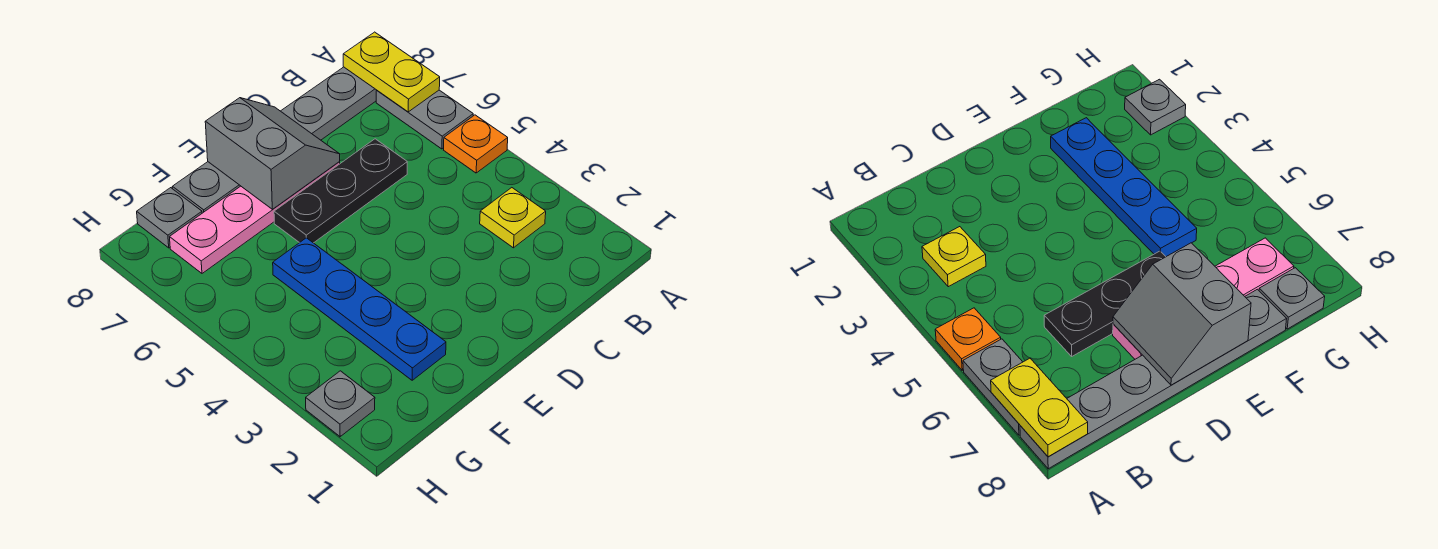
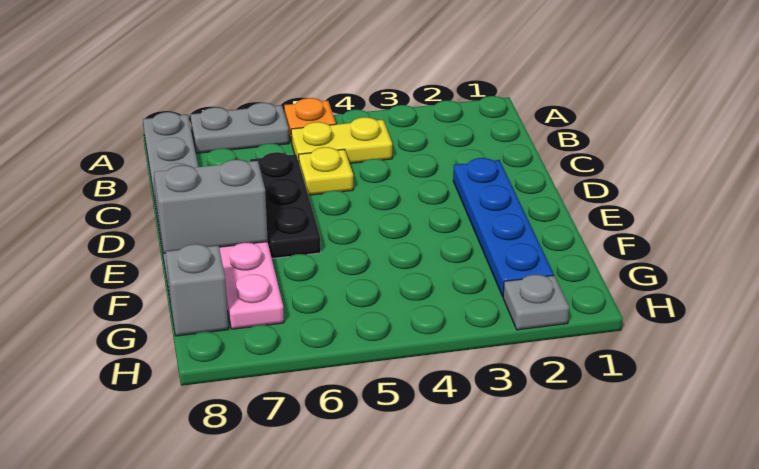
yellow 1x2 plate [343,32,440,112] -> yellow 1x2 plate moved to [291,117,392,163]
yellow 1x1 plate [480,188,546,248] -> yellow 1x1 plate moved to [299,147,353,195]
blue 1x4 plate [273,238,446,380] -> blue 1x4 plate turned to [453,158,554,296]
grey 1x1 plate [137,188,202,248] -> grey 1x1 brick [166,244,229,336]

